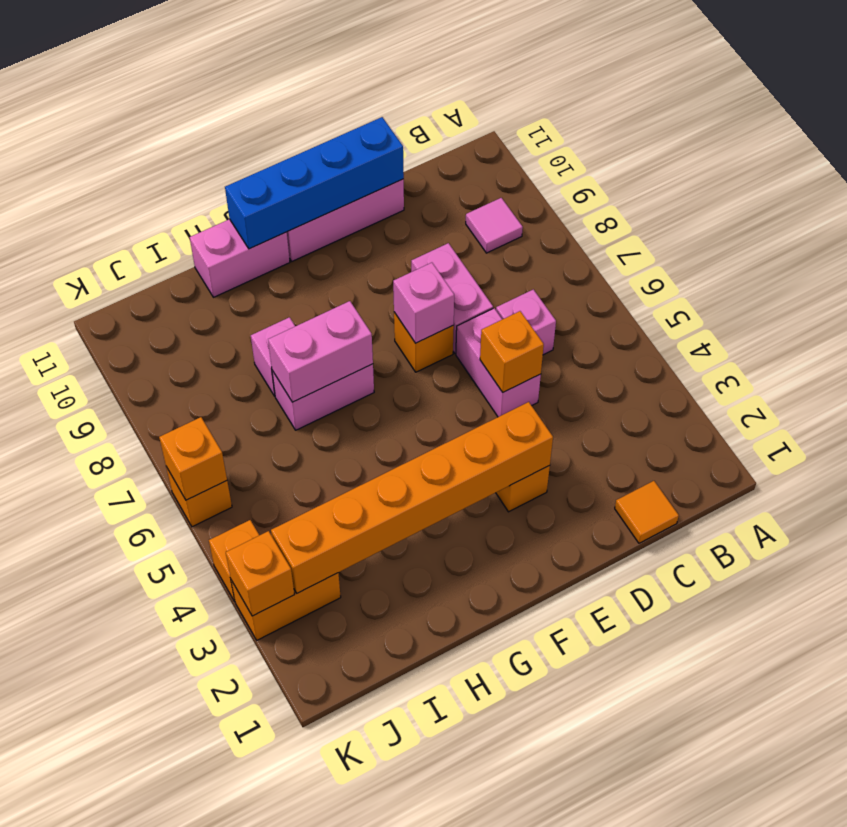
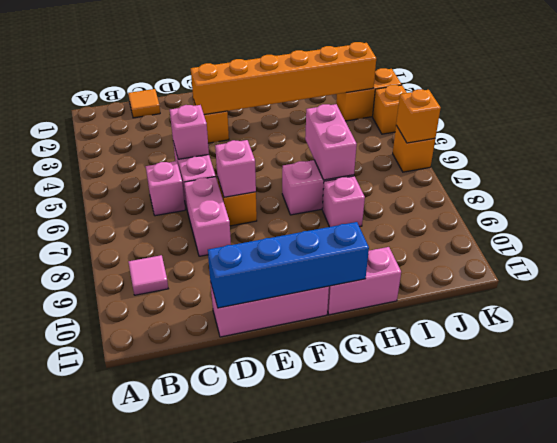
orange 1x1 brick [480,311,544,392] -> pink 1x1 brick [170,105,209,159]
pink 1x2 brick [268,301,373,402] -> pink 1x2 brick turned to [305,104,357,180]
orange 1x1 brick [226,531,295,616] -> none

